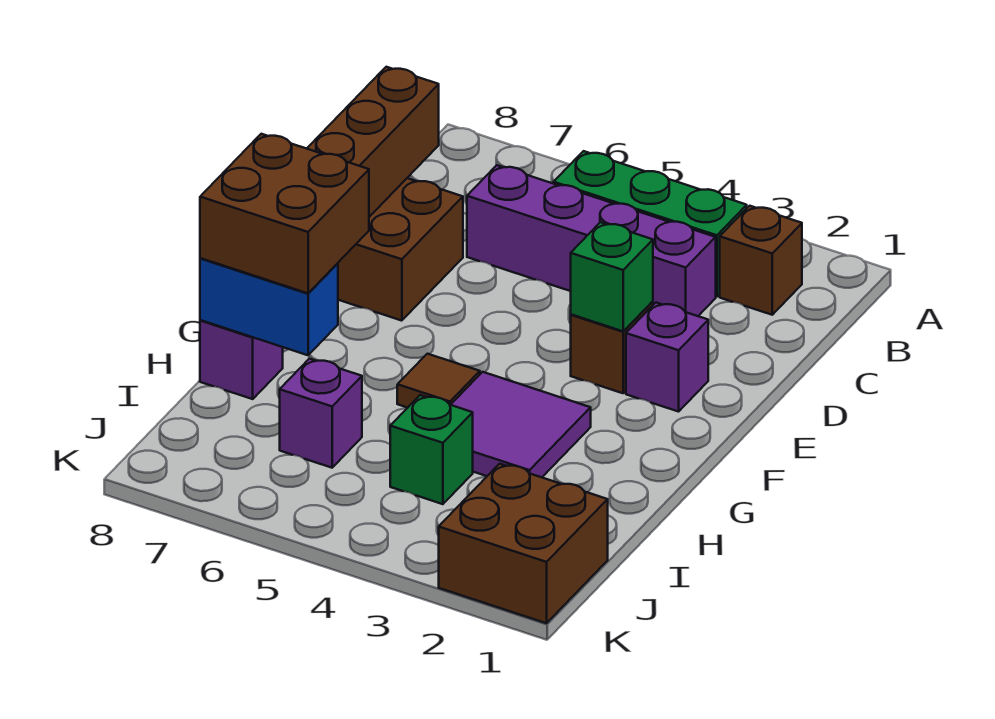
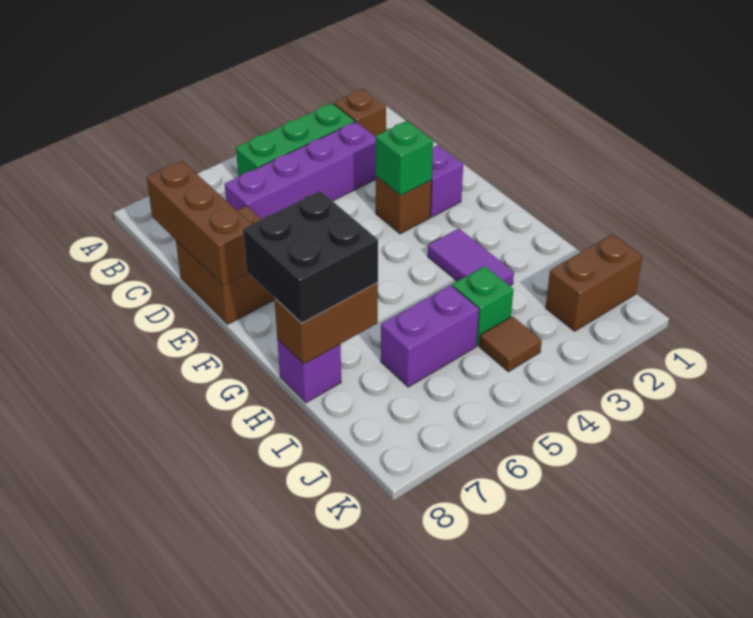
purple 2x2 tile [451,372,591,477] -> purple 1x2 tile [428,229,514,286]
brown 1x1 tile [397,354,480,408] -> brown 1x1 tile moved to [480,316,542,372]
brown 2x2 brick [200,134,369,293] -> black 2x2 brick [243,191,378,323]
blue 1x2 brick [200,258,338,355] -> brown 1x2 brick [274,283,378,364]
purple 1x1 brick [280,359,362,468] -> purple 1x2 brick [381,285,479,387]
brown 2x2 brick [439,464,608,623] -> brown 1x2 brick [546,234,643,331]

